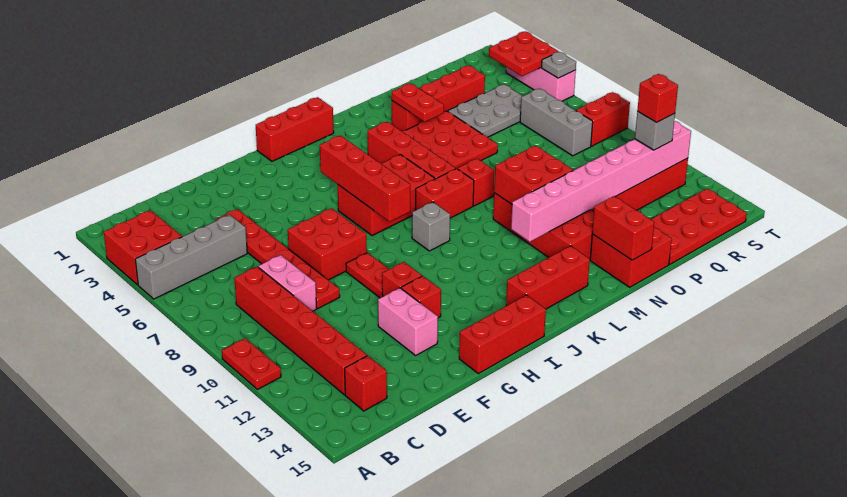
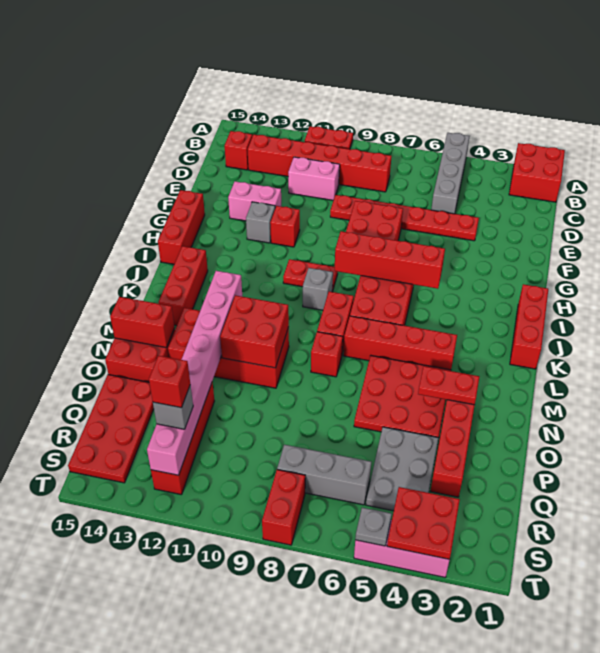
red 2x2 brick [104,210,182,285] -> red 2x2 brick moved to [509,143,565,202]
pink 1x2 brick [258,255,316,311] -> pink 1x2 brick moved to [288,157,340,200]
red 1x2 plate [346,253,389,298] -> red 1x2 plate moved to [283,259,338,292]
red 1x1 brick [401,276,441,318] -> grey 1x1 brick [246,202,275,243]

